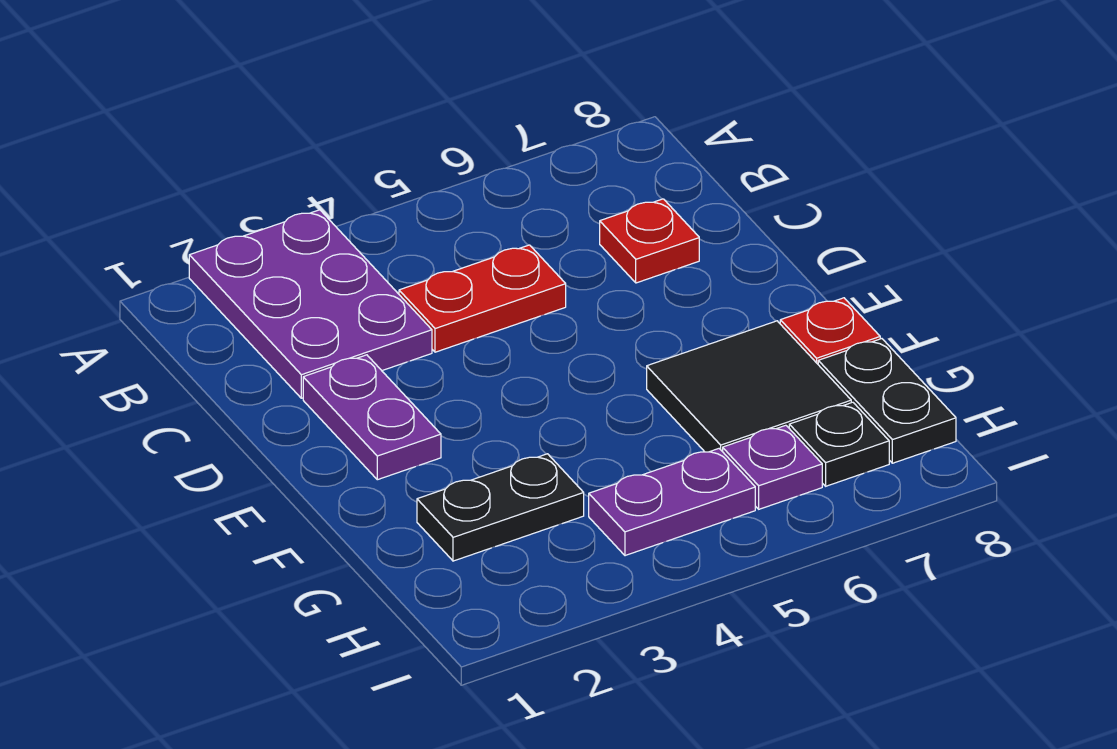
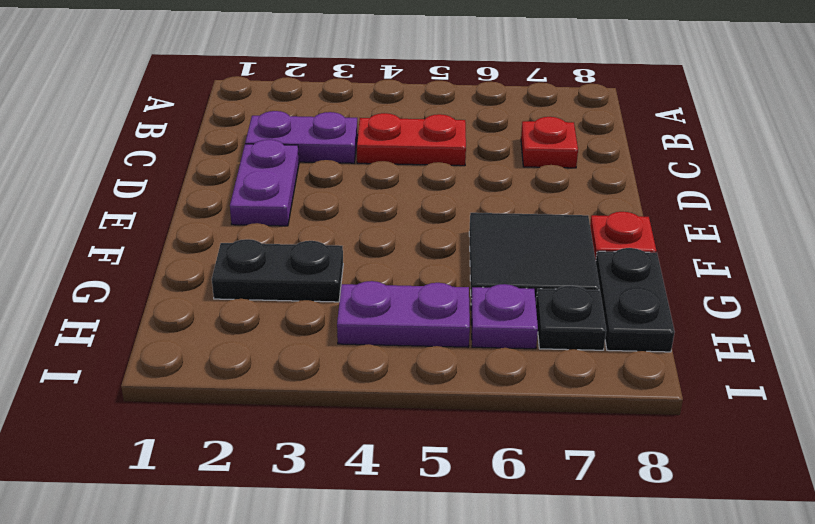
purple 2x3 plate [189,210,432,398] -> purple 1x2 plate [245,111,358,163]

